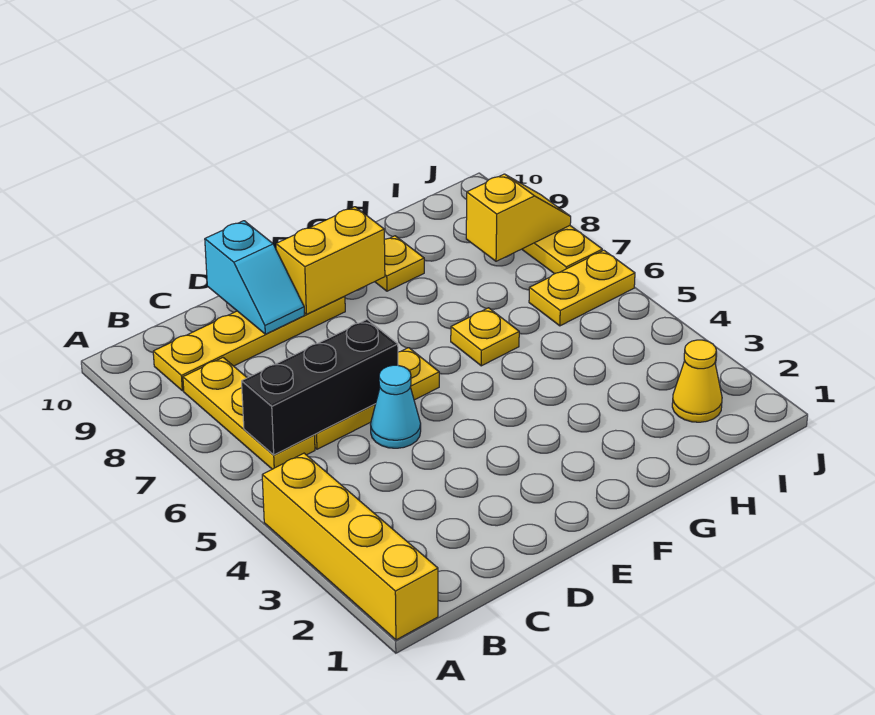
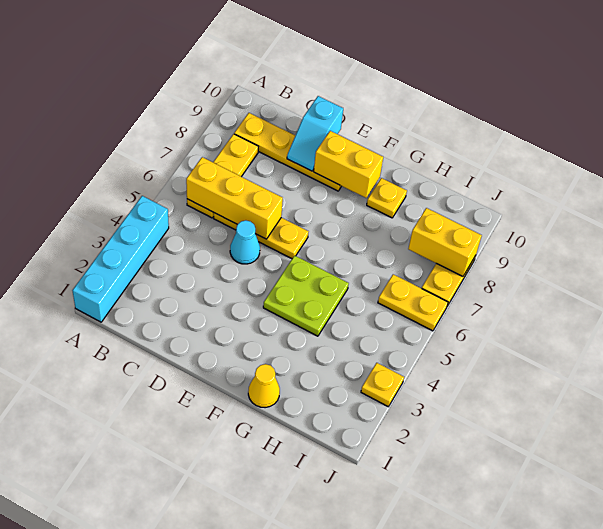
yellow 1x4 brick [262,453,438,640] -> cyan 1x4 brick [72,196,169,322]
black 1x3 brick [242,320,398,455] -> yellow 1x3 brick [186,157,283,239]
none -> lime 2x2 plate [263,256,349,336]
yellow 1x1 plate [451,308,519,366] -> yellow 1x1 plate moved to [361,363,404,407]
yellow 1x1 cone [672,340,722,422] -> yellow 1x1 cone moved to [248,364,280,408]
yellow 1x2 slope [466,174,571,261] -> yellow 1x2 brick [408,208,482,276]

